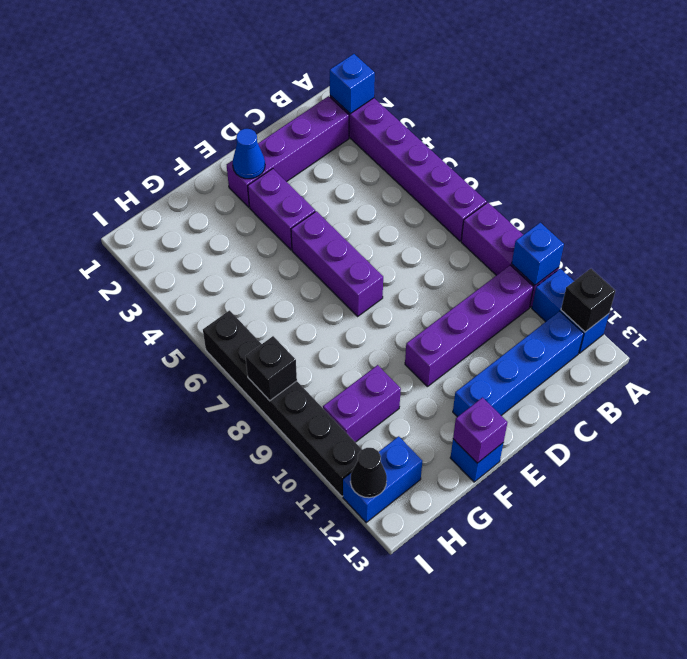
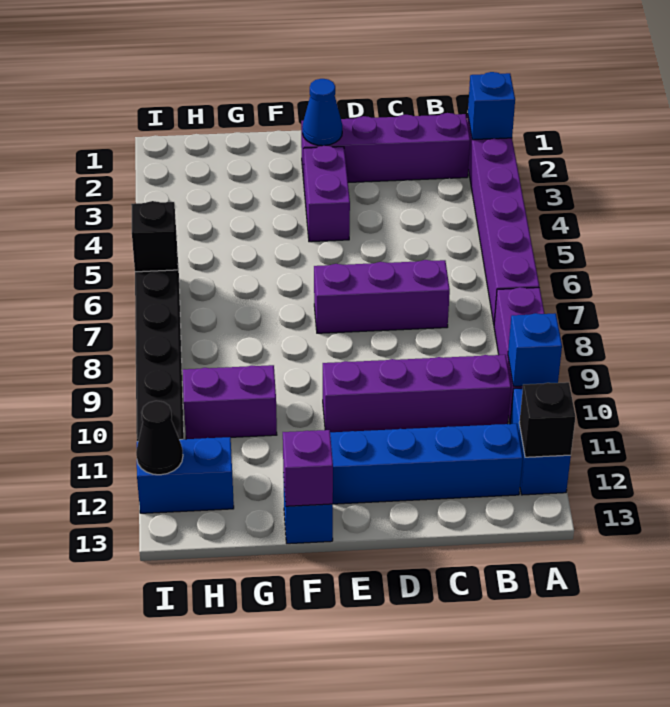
purple 1x3 brick [291,211,383,316] -> purple 1x3 brick turned to [314,260,450,333]
black 1x1 brick [245,336,297,401] -> black 1x1 brick moved to [131,201,178,272]

